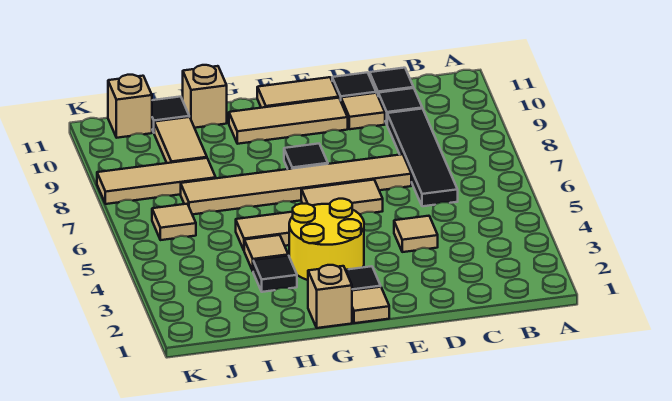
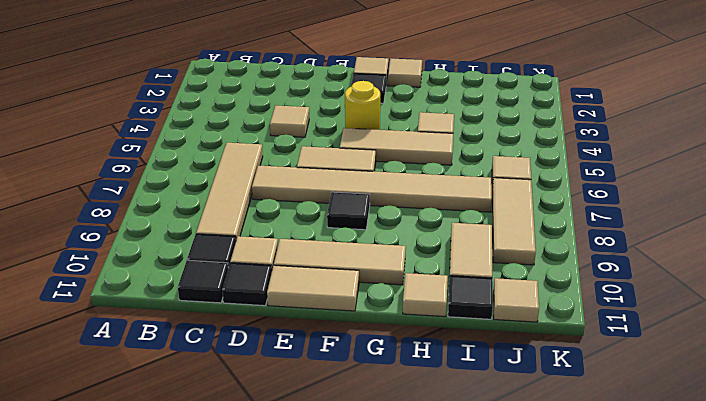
black 1x4 tile [387,109,458,206] -> tan 1x4 tile [196,143,263,240]
yellow 2x2 round brick [289,199,364,280] -> yellow 1x1 round brick [345,81,380,130]
tan 1x1 brick [308,265,352,328] -> tan 1x1 tile [388,58,422,87]
black 1x1 tile [253,256,297,292] -> none
tan 1x1 brick [183,65,227,128] -> tan 1x1 tile [403,273,448,317]
tan 1x3 tile [97,158,216,204] -> tan 1x3 tile turned to [492,178,536,265]
tan 1x1 brick [108,75,152,138] -> tan 1x1 tile [493,278,539,322]

